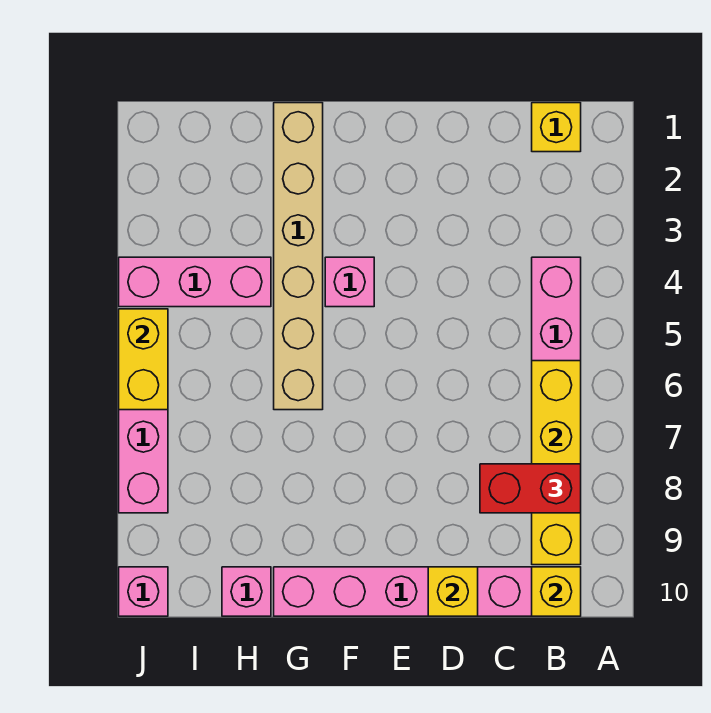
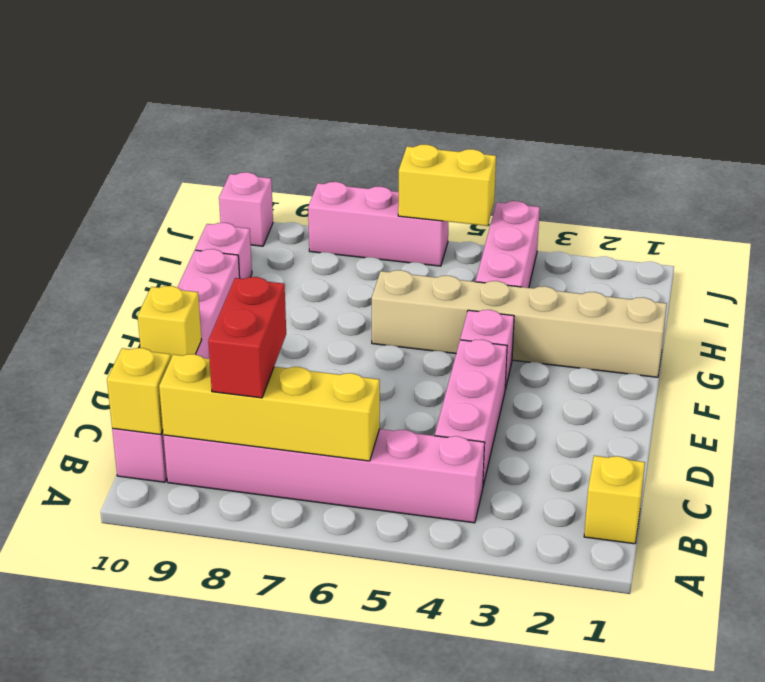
none -> pink 1x3 brick [435,339,507,486]

